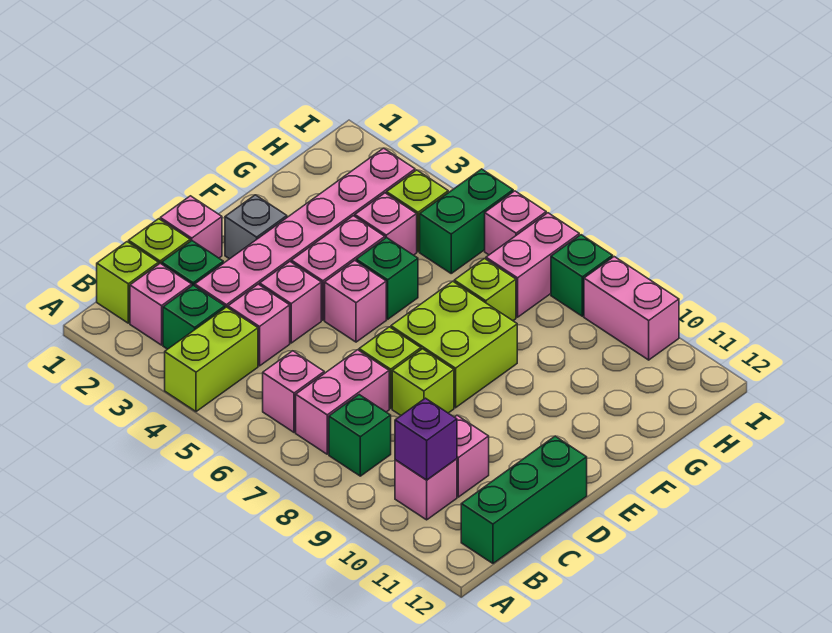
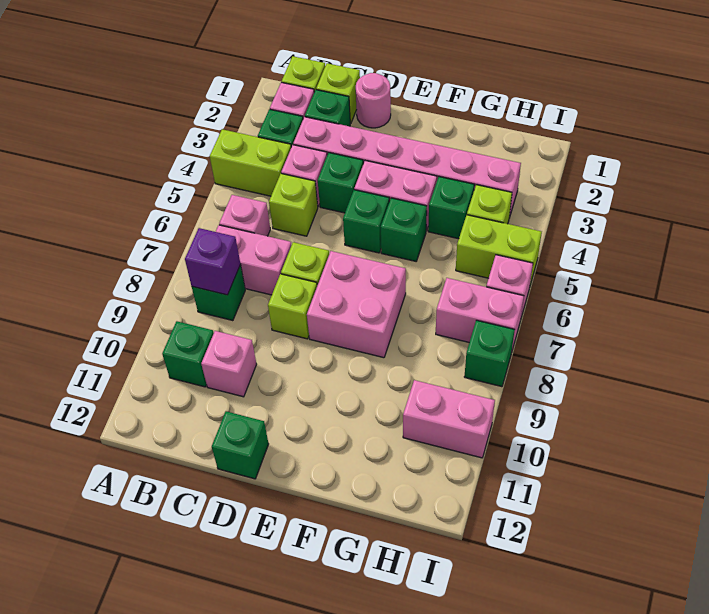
pink 1x1 brick [395,459,457,520] -> green 1x1 brick [162,321,214,387]
purple 1x1 brick [395,398,457,480] -> purple 1x1 brick moved to [185,228,241,295]
green 1x3 brick [461,436,587,563] -> green 1x1 brick [212,411,268,479]
pink 1x1 brick [160,196,222,258] -> pink 1x1 round brick [356,73,391,128]
pink 1x1 brick [260,262,321,343] -> green 1x1 brick [318,153,363,213]
grey 1x1 brick [225,195,287,259] -> none
pink 1x1 brick [325,260,386,342] -> green 1x1 brick [343,190,389,253]
lime 2x2 brick [391,281,517,408] -> pink 2x2 brick [307,251,406,358]
pink 1x1 brick [355,193,417,255] -> green 1x1 brick [428,177,474,239]
lime 1x1 brick [454,259,516,321] -> lime 1x1 brick moved to [269,174,318,236]
green 1x2 brick [420,169,513,273] -> lime 1x2 brick [456,215,542,285]
pink 1x2 brick [584,257,679,360] -> pink 1x2 brick turned to [403,380,495,458]

